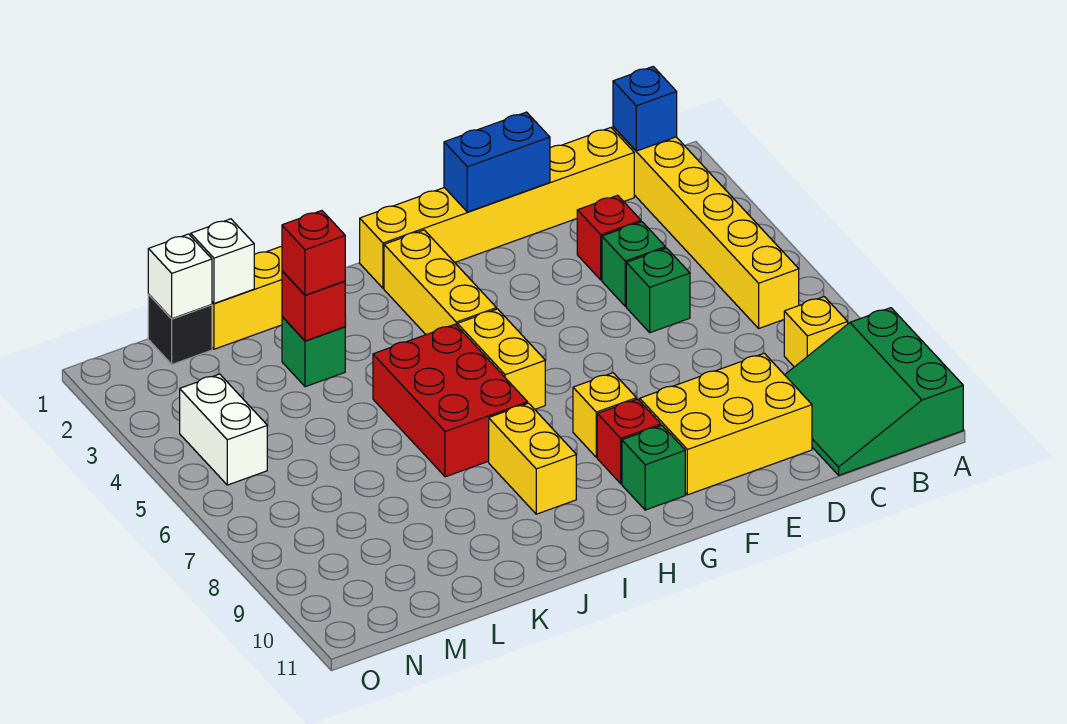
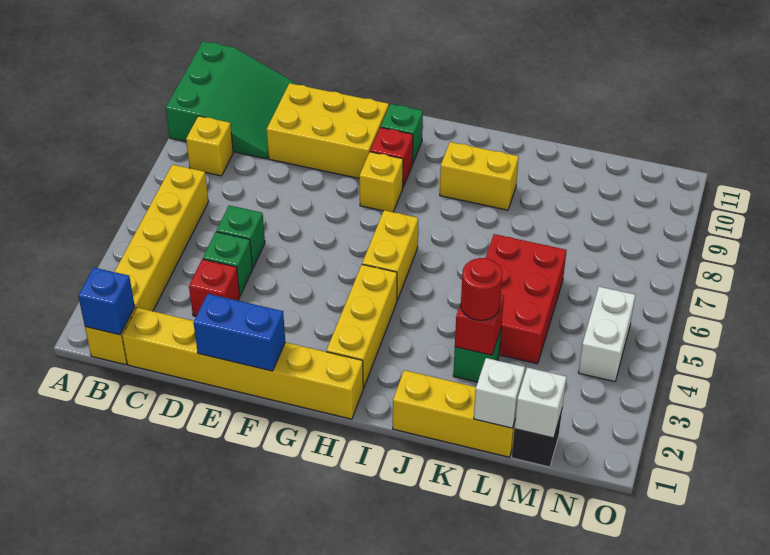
red 2x3 brick [373,324,528,477] -> red 2x3 brick moved to [486,234,567,364]
yellow 1x2 brick [489,403,576,514] -> yellow 1x2 brick turned to [440,142,519,210]
red 1x1 brick [282,211,345,295] -> red 1x1 round brick [461,258,502,320]

